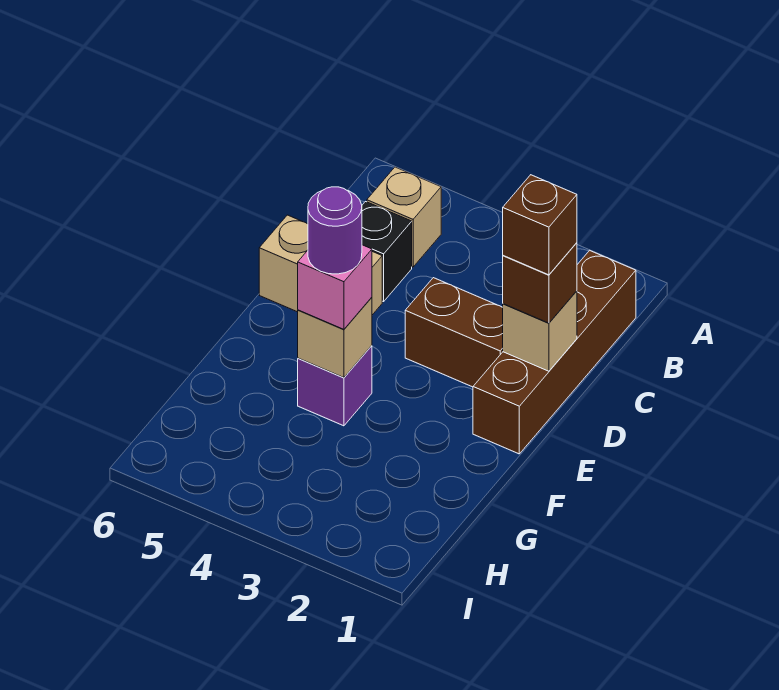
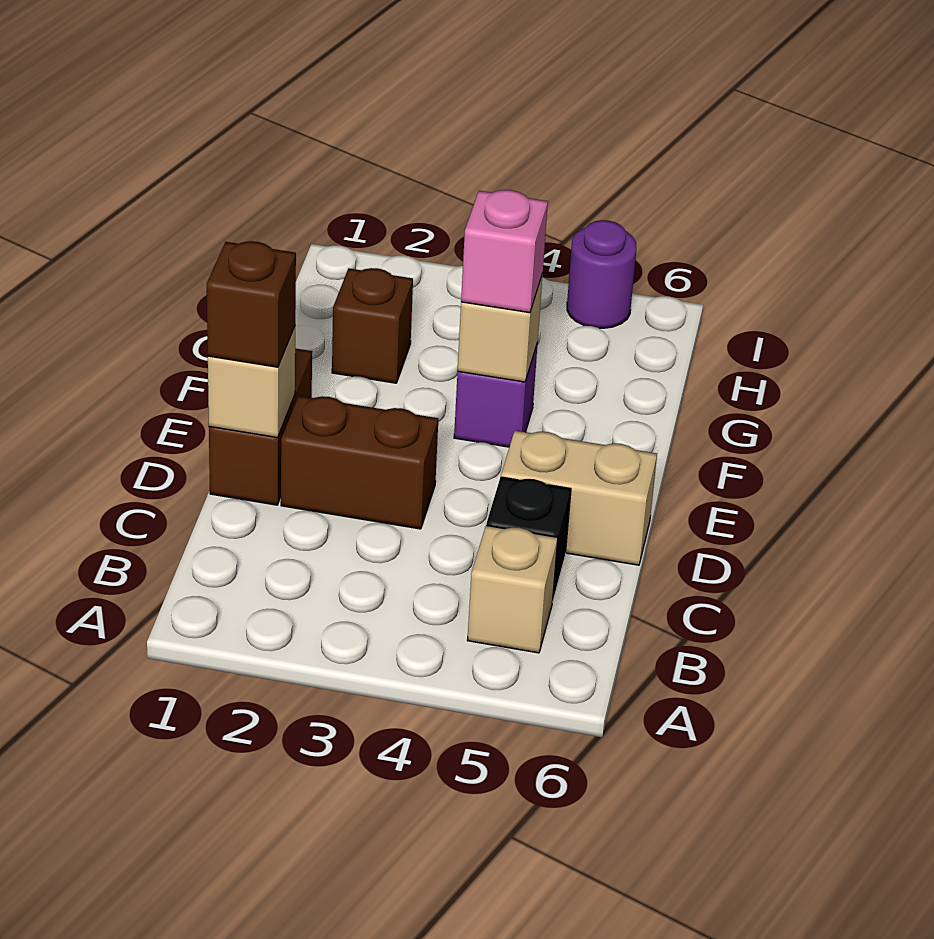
brown 1x4 brick [473,250,636,454] -> brown 1x2 brick [209,348,312,505]
brown 1x1 brick [503,175,577,275] -> brown 1x1 brick moved to [332,268,413,383]
purple 1x1 round brick [308,187,362,274] -> purple 1x1 round brick moved to [567,220,636,328]

